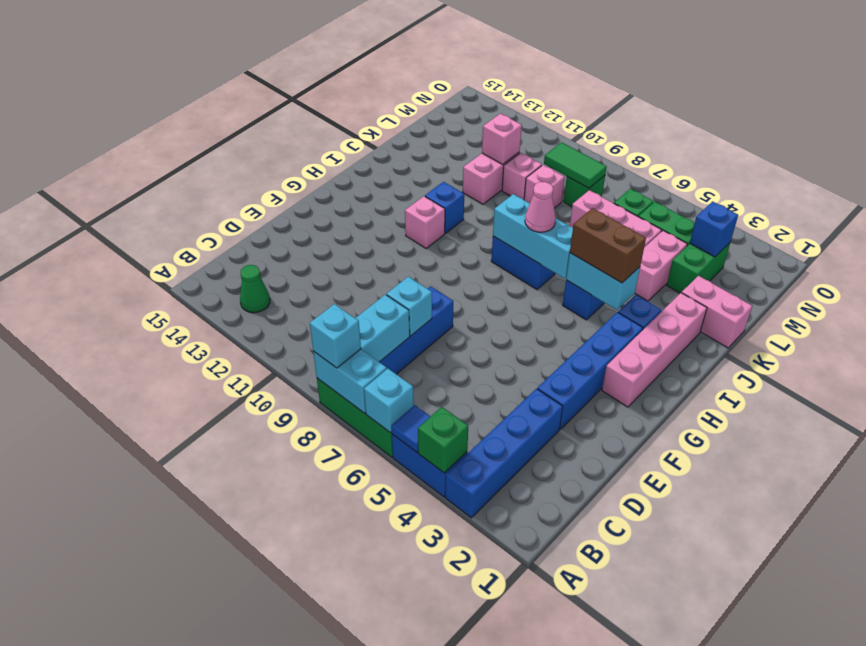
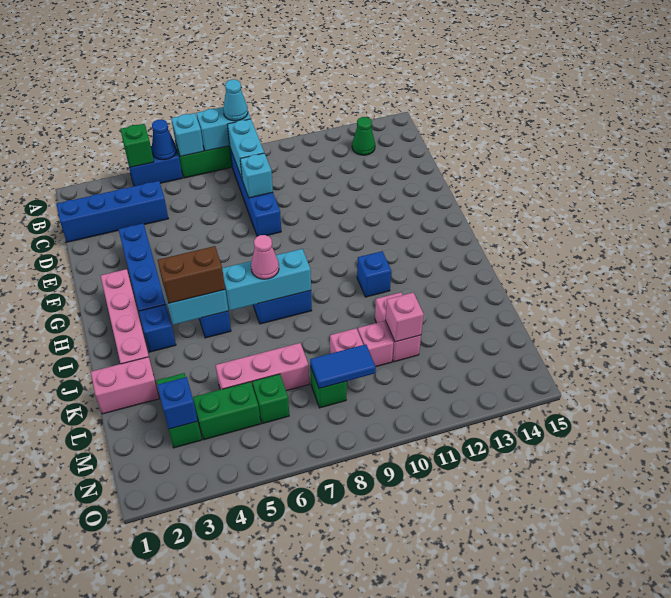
blue 1x4 brick [445,389,563,518] -> blue 1x4 brick turned to [57,181,168,242]
blue 1x1 tile [391,405,431,452] -> blue 1x1 cone [152,119,177,160]
cyan 1x1 brick [310,304,361,368] -> cyan 1x1 cone [223,79,248,121]
pink 1x1 brick [405,196,445,249] -> none
pink 1x2 brick [635,231,687,301] -> none
green 1x2 tile [544,142,607,188] -> blue 1x2 tile [310,344,376,389]

